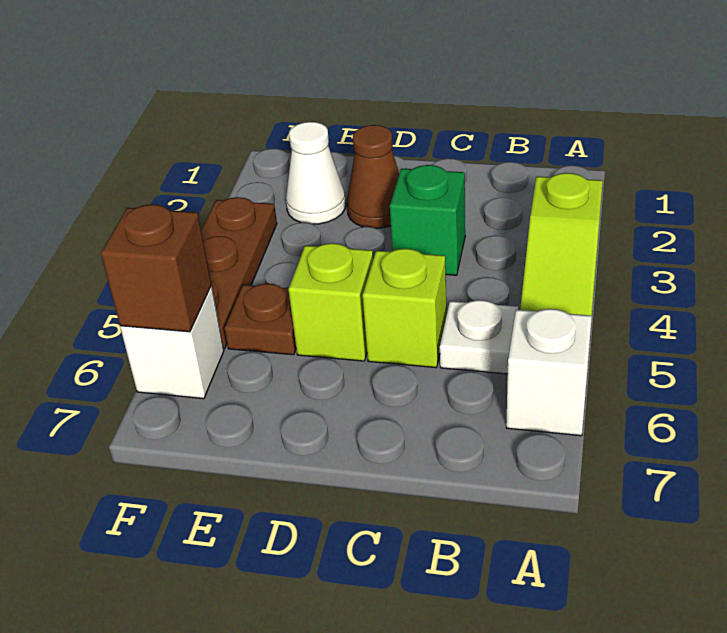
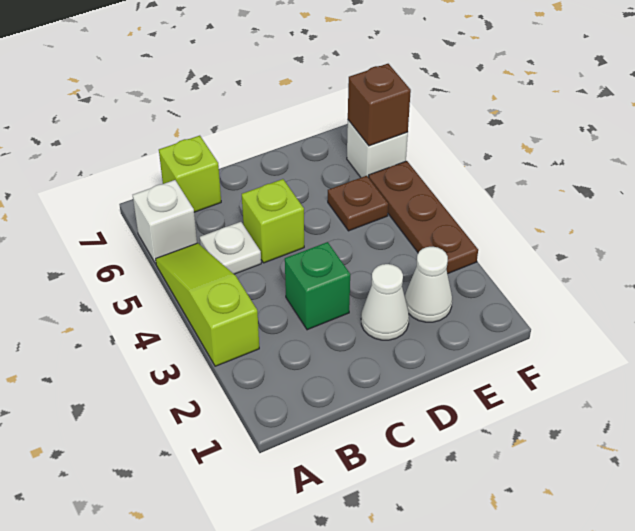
brown 1x1 cone [347,125,399,228] -> white 1x1 cone [361,264,409,340]
lime 1x1 brick [289,243,373,361] -> lime 1x1 brick moved to [159,136,221,212]

